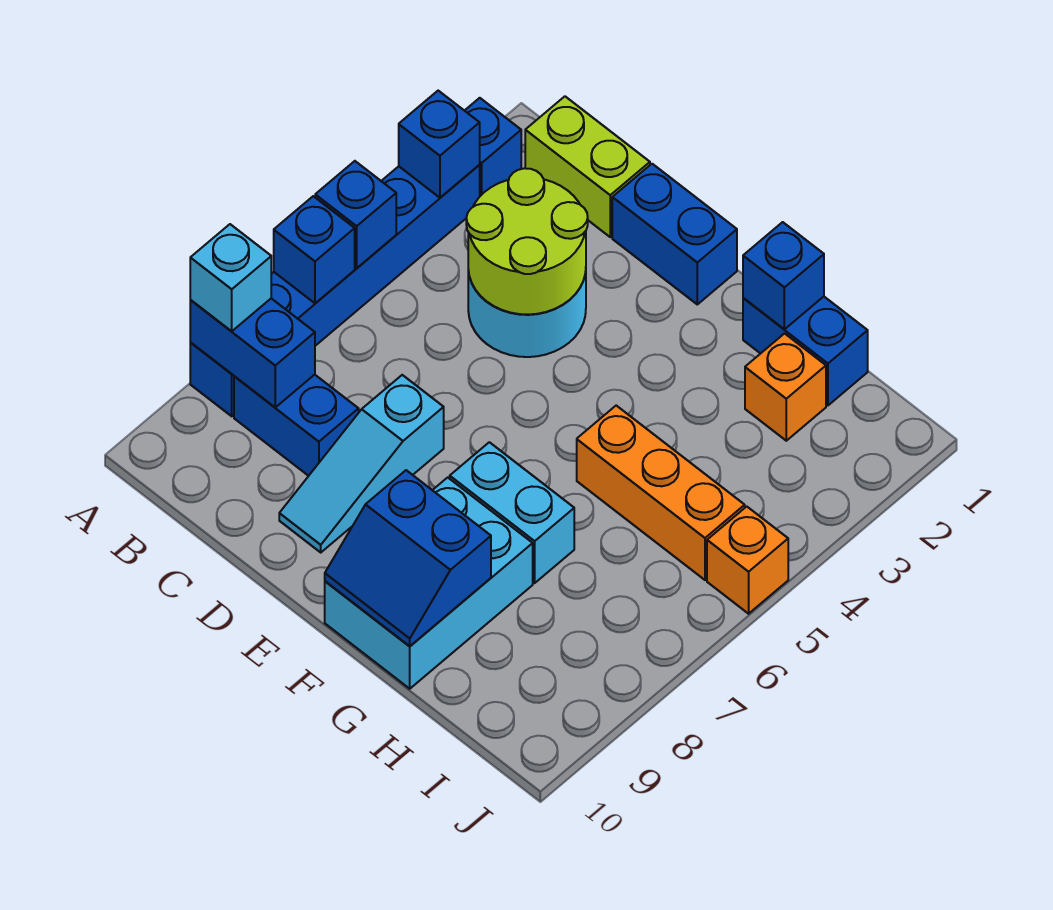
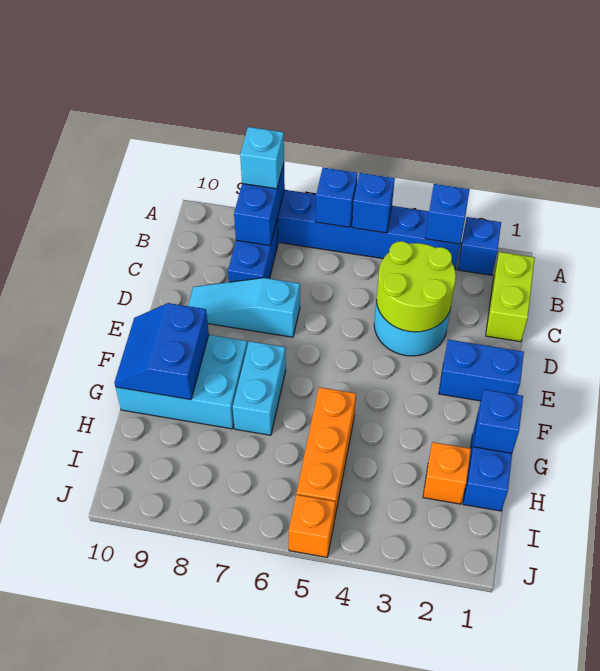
blue 1x2 brick [612,164,737,304] -> blue 1x2 brick turned to [439,340,524,401]

